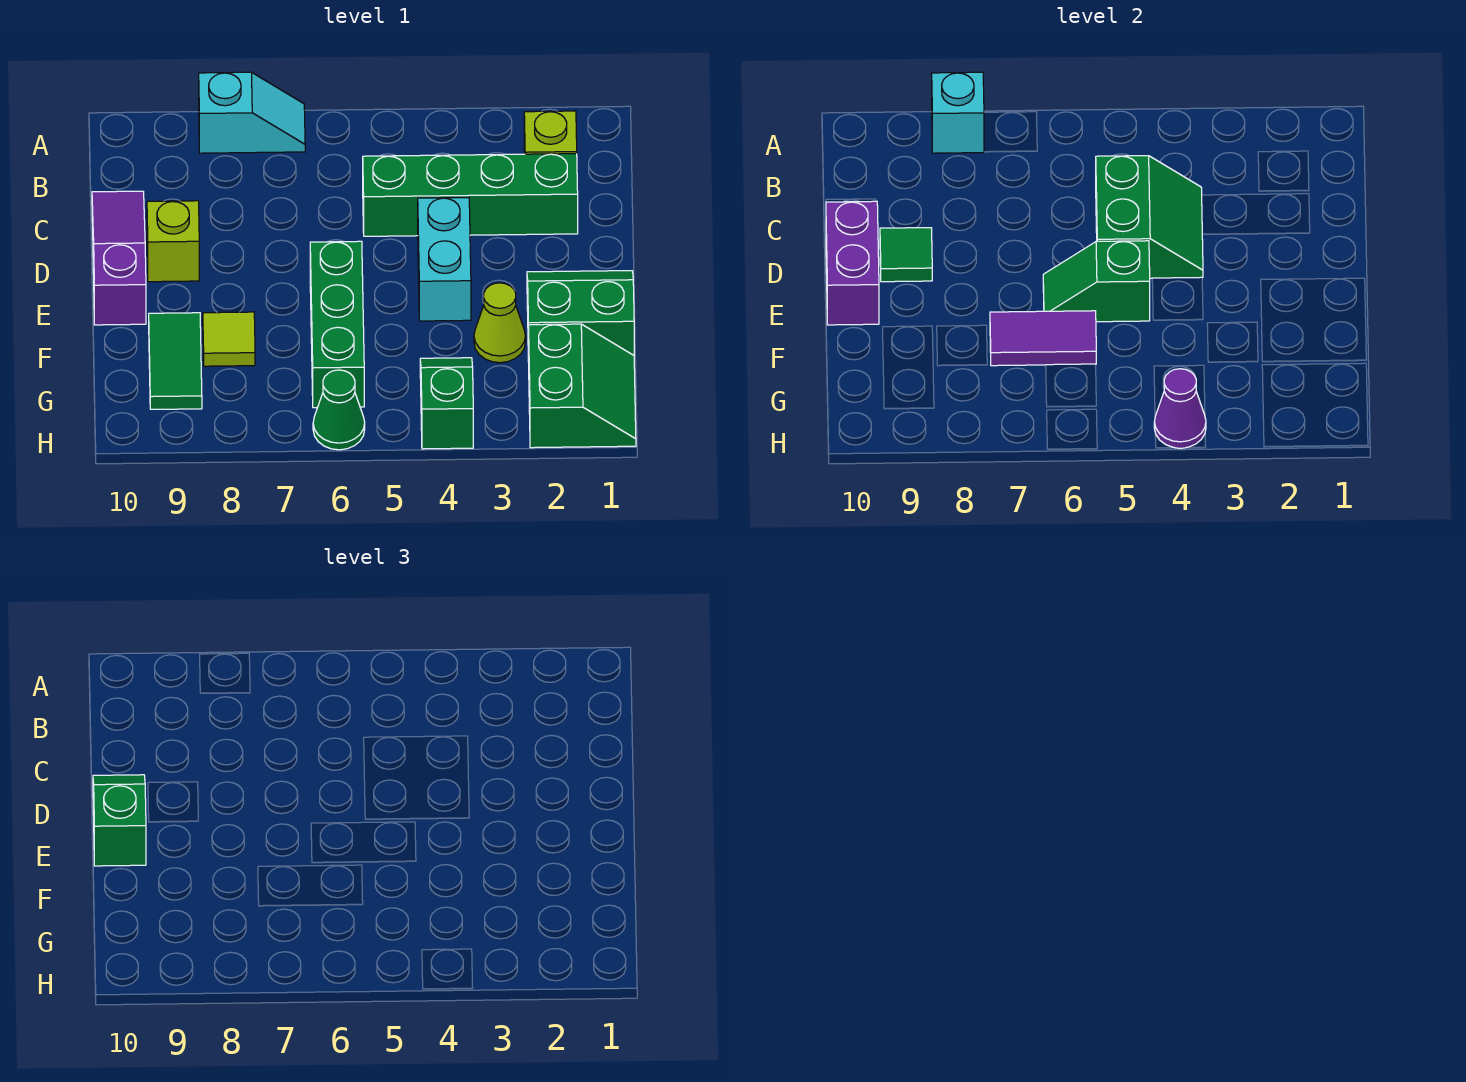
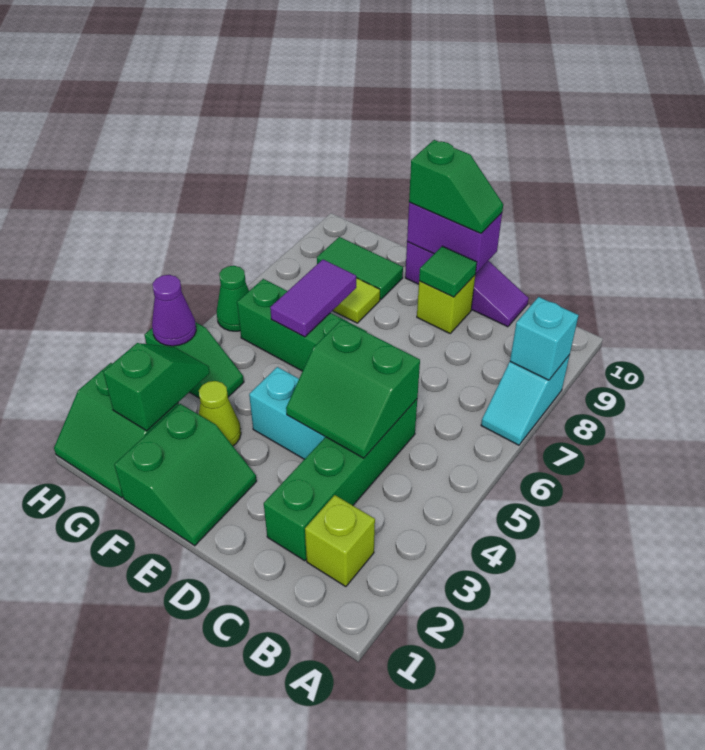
green 1x2 slope [1043,241,1150,322] -> green 1x2 slope moved to [103,343,210,431]

